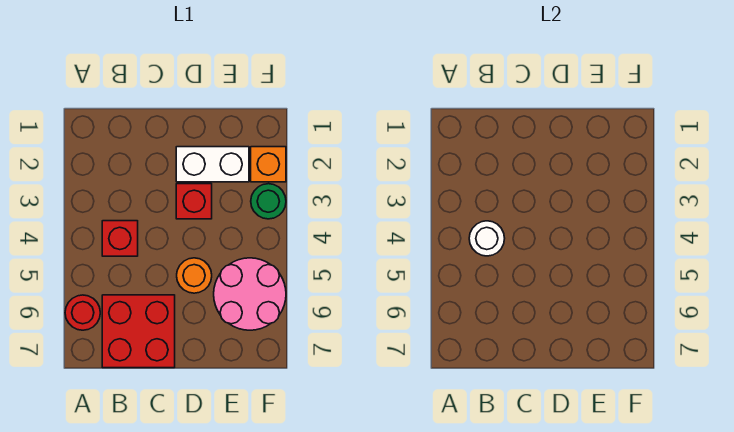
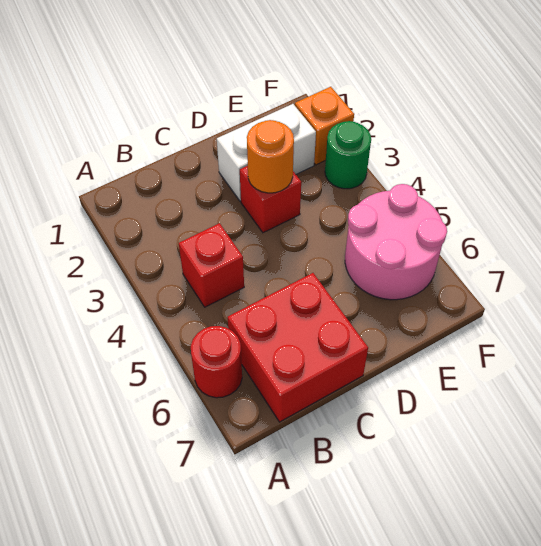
white 1x1 round brick [469,221,505,256] -> none
orange 1x1 round brick [177,258,212,293] -> orange 1x1 round brick moved to [247,120,294,193]

